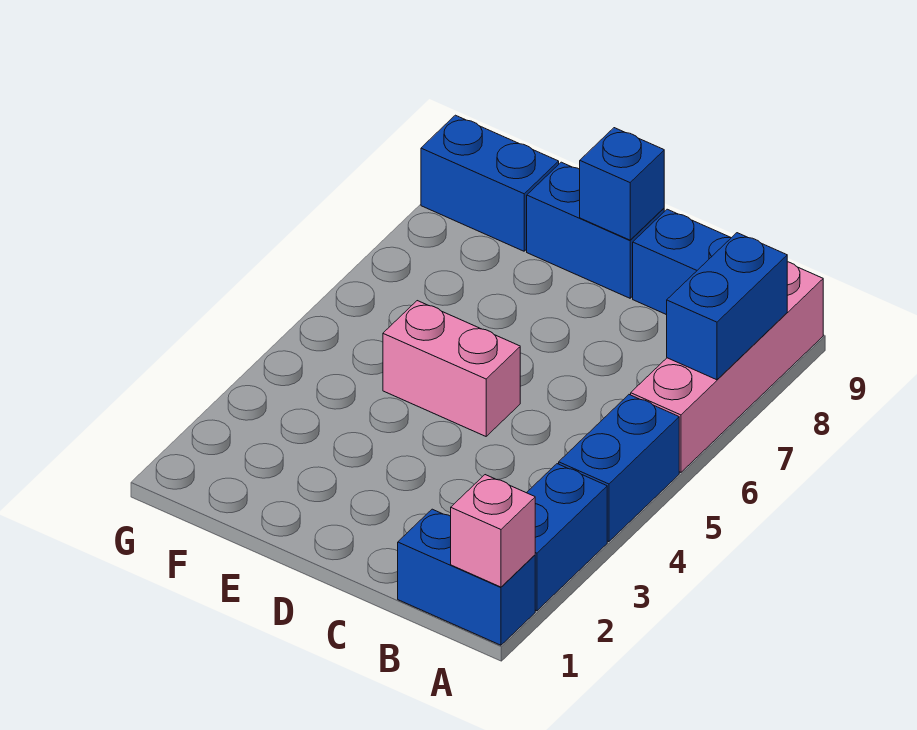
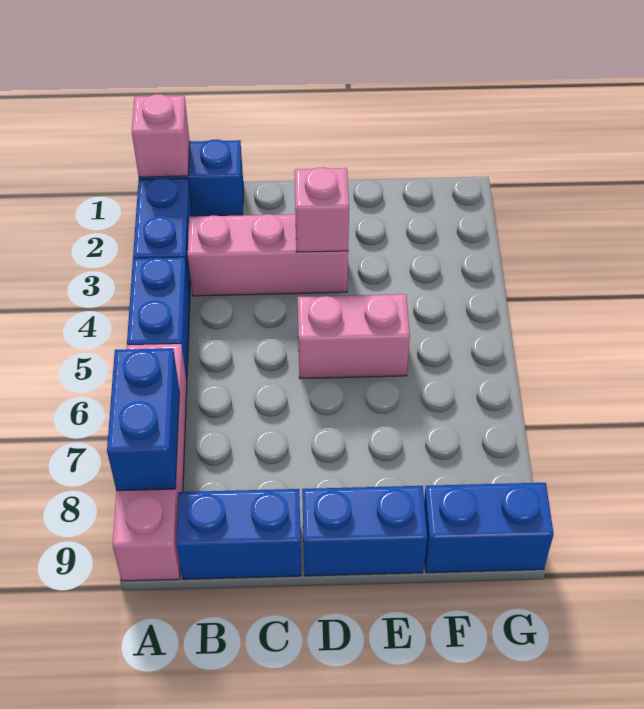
none -> pink 1x3 brick [188,214,348,296]
none -> pink 1x1 brick [295,167,349,252]
blue 1x1 brick [580,128,664,240] -> none

